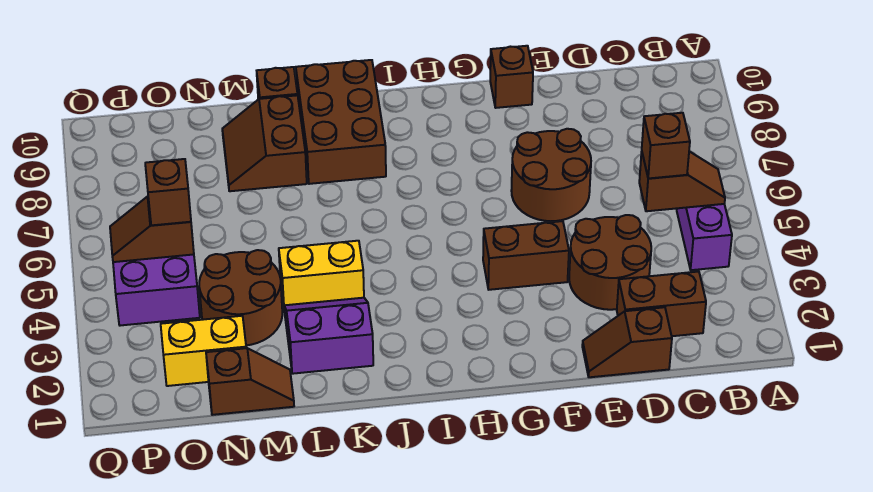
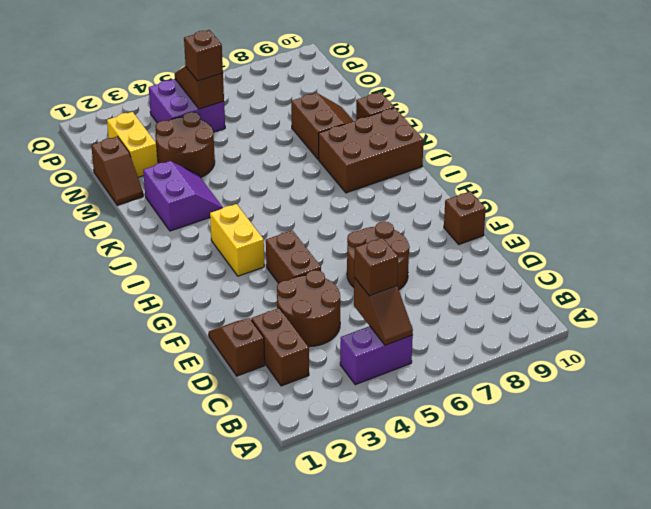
yellow 1x2 brick [279,241,364,305] -> yellow 1x2 brick moved to [210,204,264,276]
brown 2x2 slope [222,95,307,191] -> brown 2x2 slope turned to [291,93,353,159]

